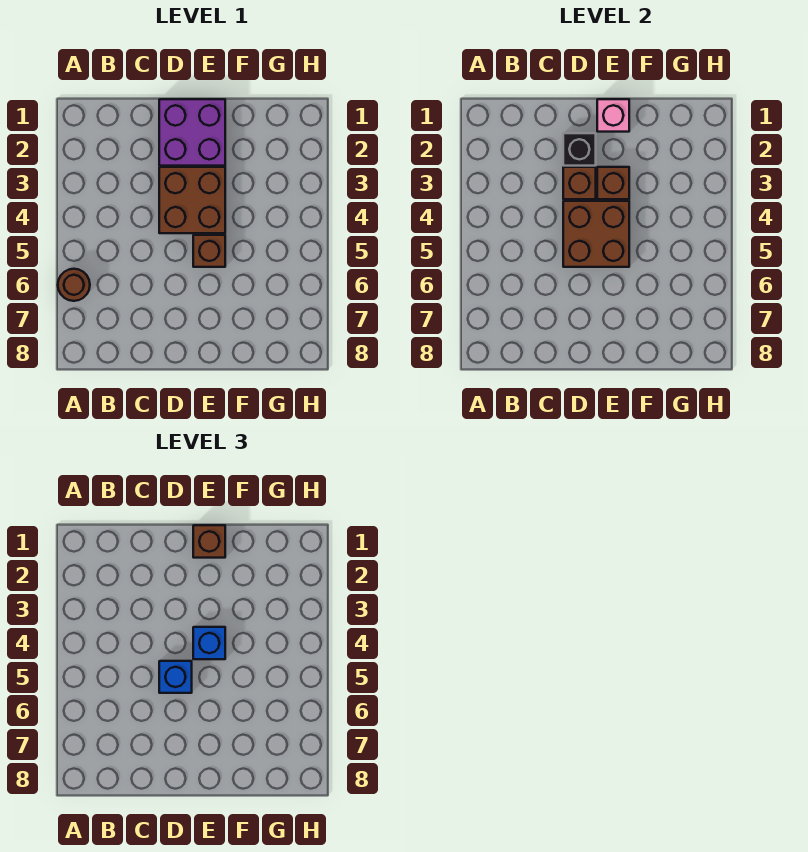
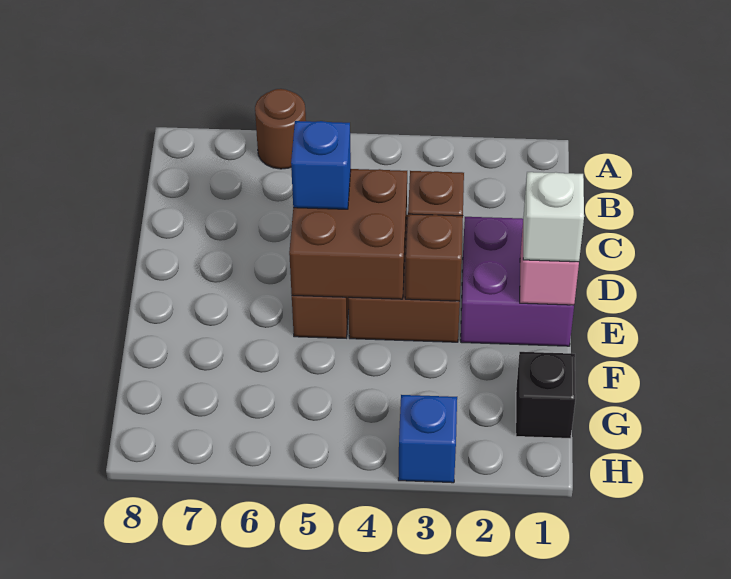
black 1x1 brick [563,133,596,166] -> black 1x1 brick moved to [516,352,576,438]
brown 1x1 brick [193,525,225,558] -> white 1x1 brick [523,172,584,262]
blue 1x1 brick [193,627,225,659] -> blue 1x1 brick moved to [398,395,457,483]

